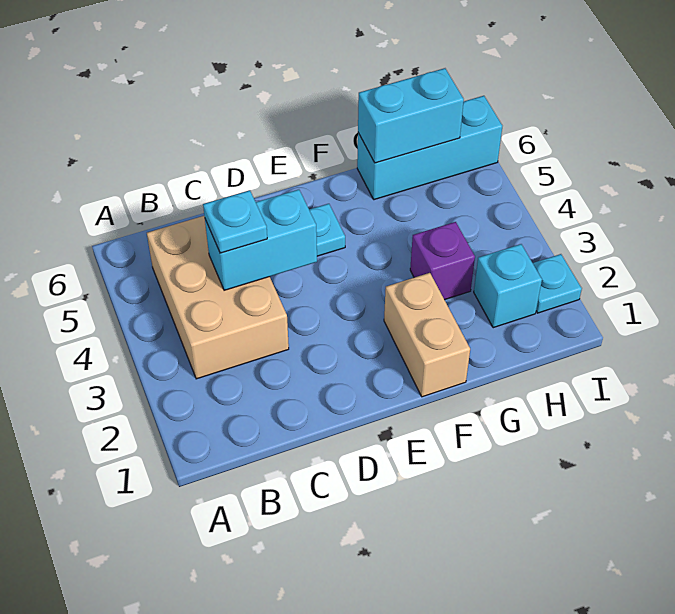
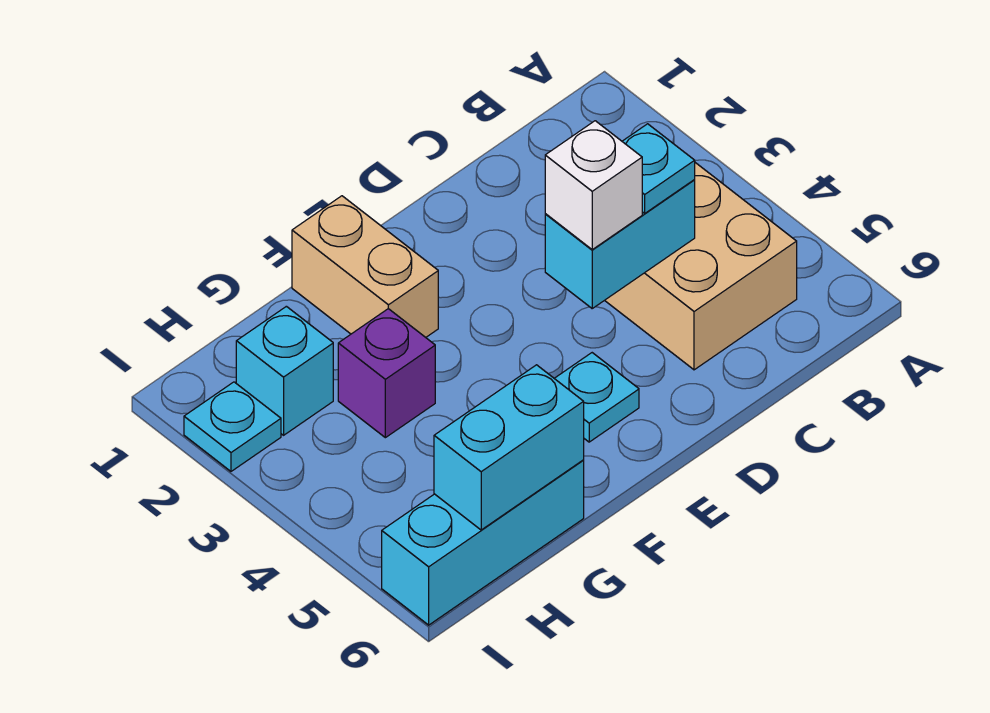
none -> white 1x1 brick [545,121,642,249]

